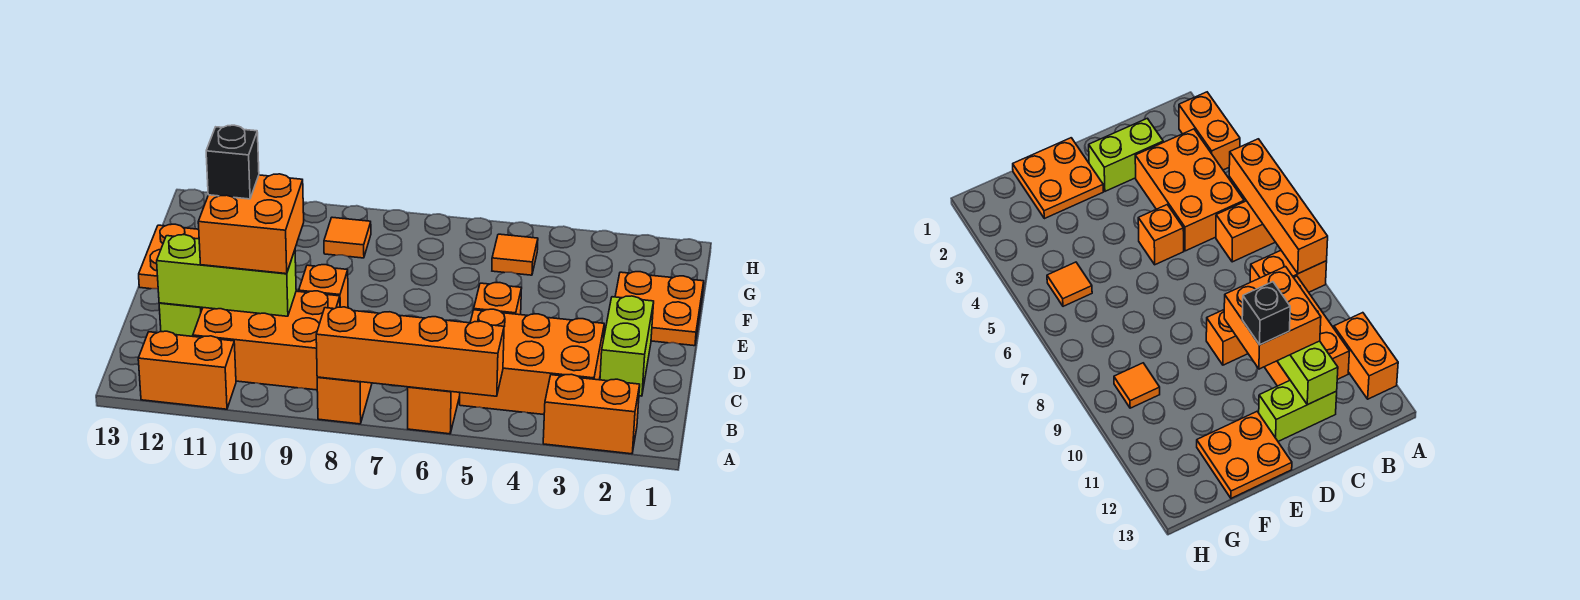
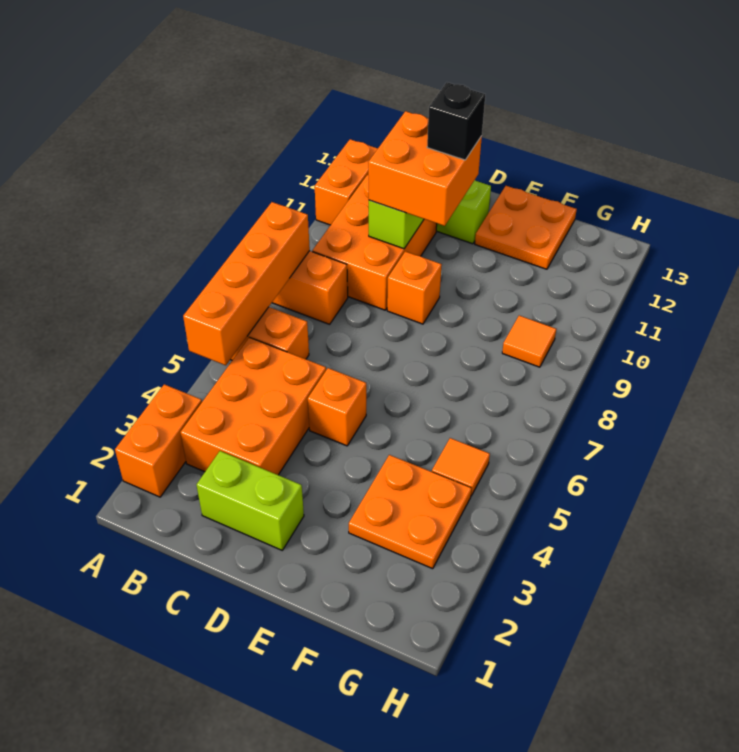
orange 2x2 plate [615,272,704,346] -> orange 2x2 plate moved to [349,455,471,569]

